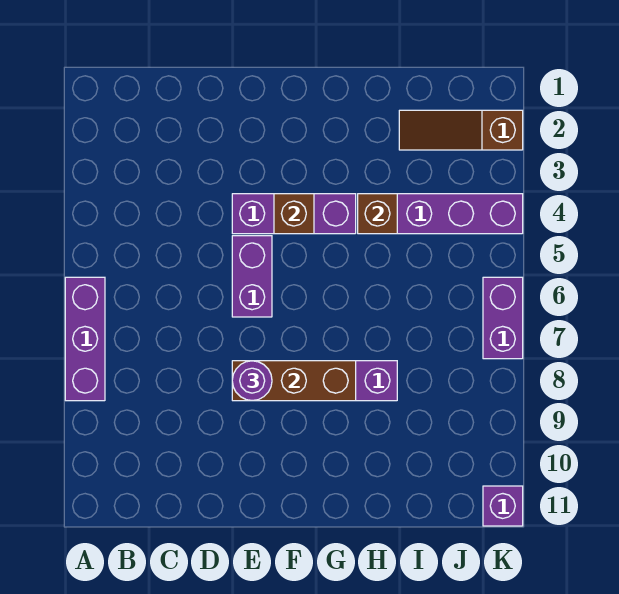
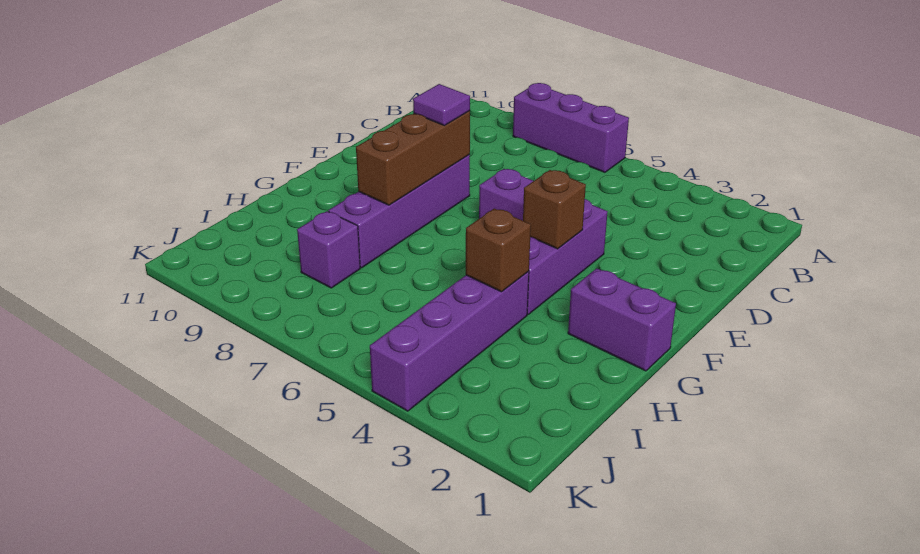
purple 1x1 round brick [232,361,272,401] -> purple 1x1 tile [413,84,470,126]
brown 1x3 slope [399,110,523,150] -> none
purple 1x2 brick [483,277,523,359] -> purple 1x2 brick moved to [568,268,676,371]
purple 1x1 brick [483,486,523,526] -> purple 1x1 brick moved to [297,211,360,288]

